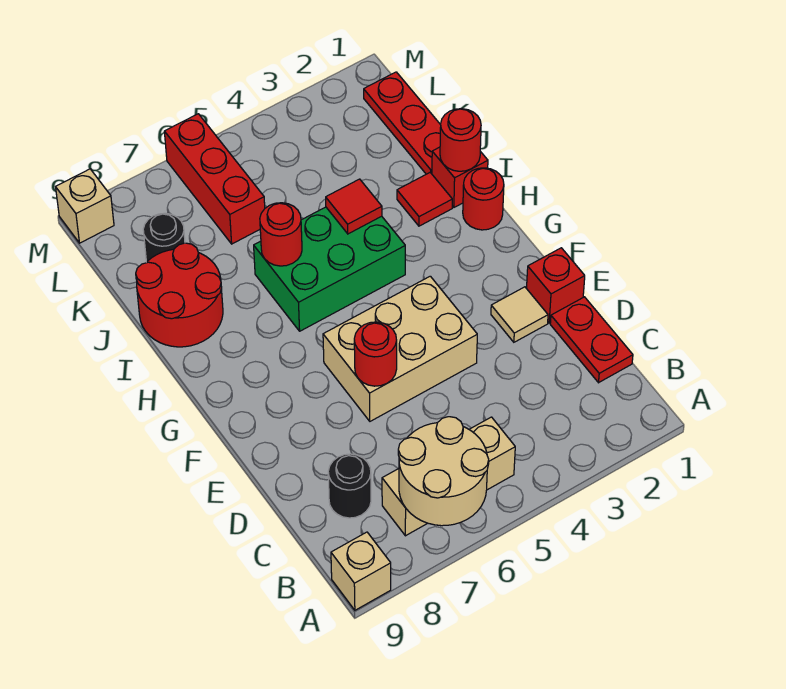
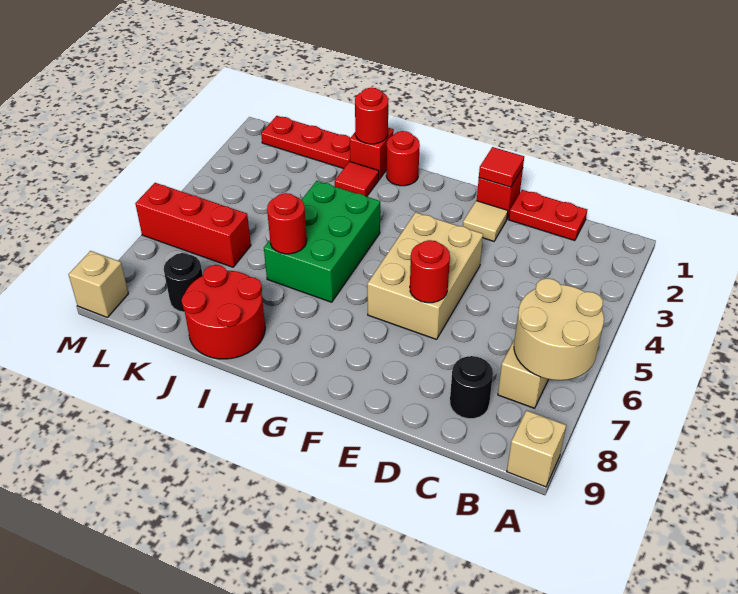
red 1x1 tile [326,179,382,234] -> red 1x1 tile moved to [479,147,524,187]

